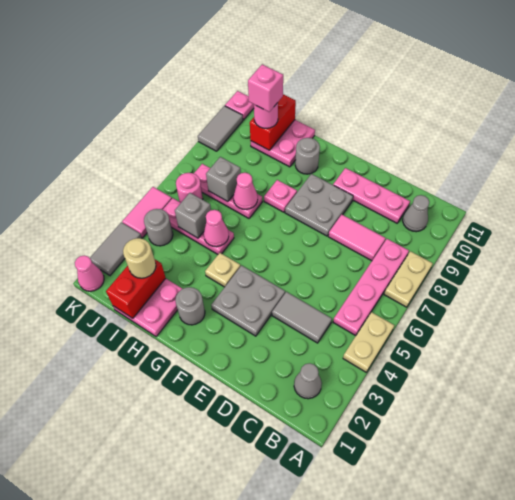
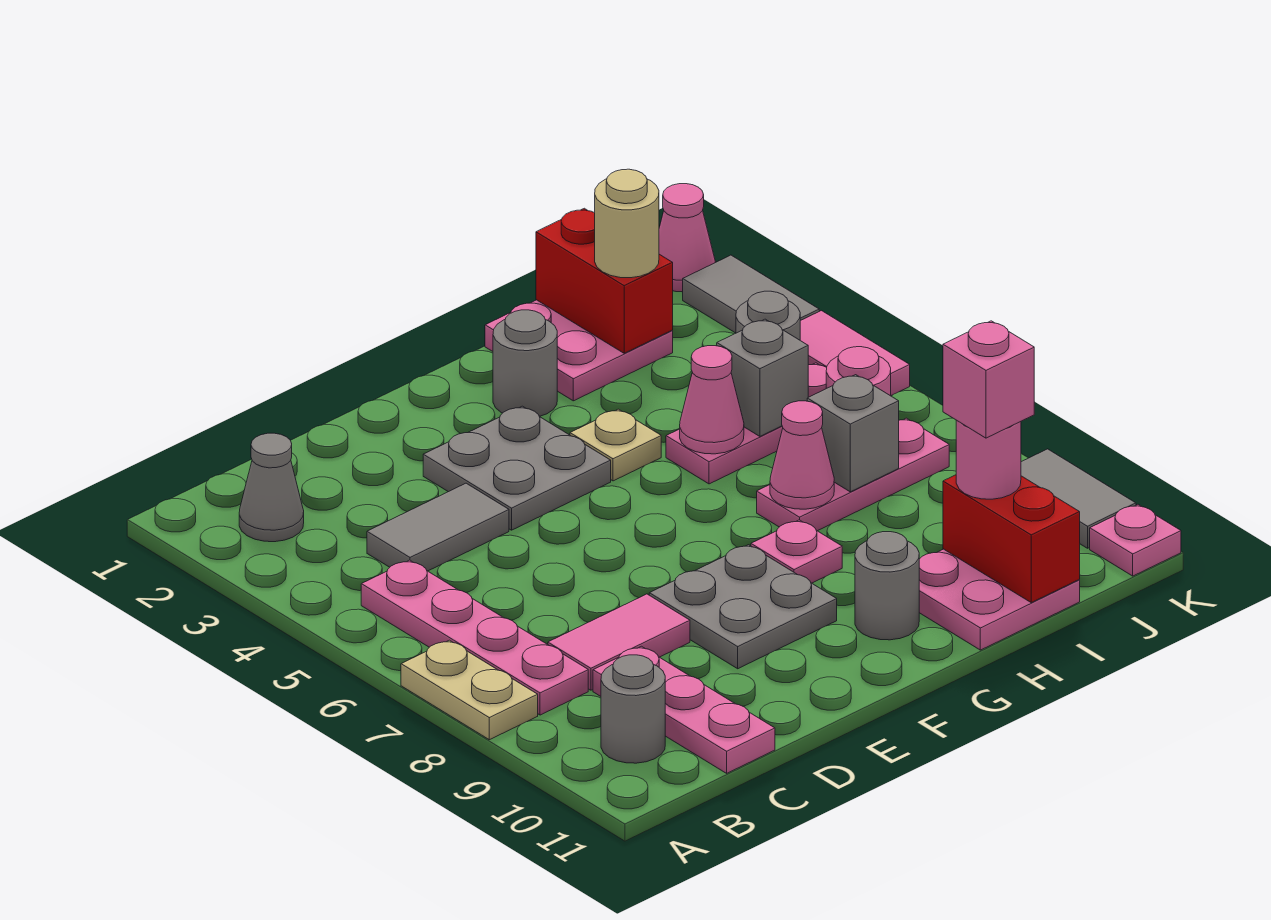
tan 1x2 plate [343,312,394,372] -> none
grey 1x1 cone [403,195,429,232] -> grey 1x1 round brick [601,655,665,763]
pink 1x3 plate [333,168,410,223] -> pink 1x3 plate turned to [593,646,775,773]

